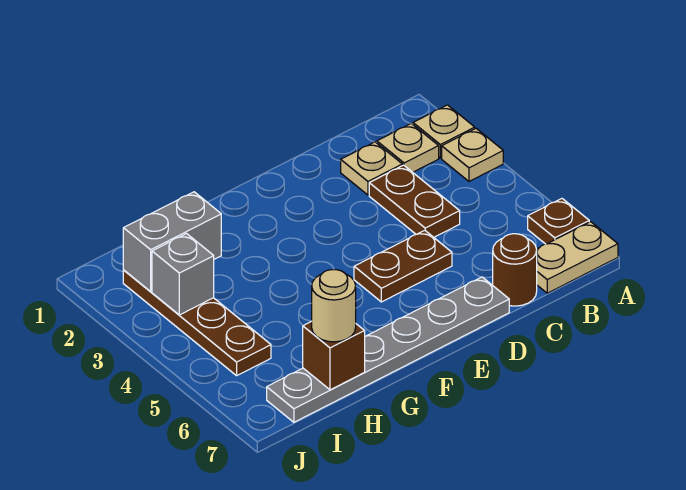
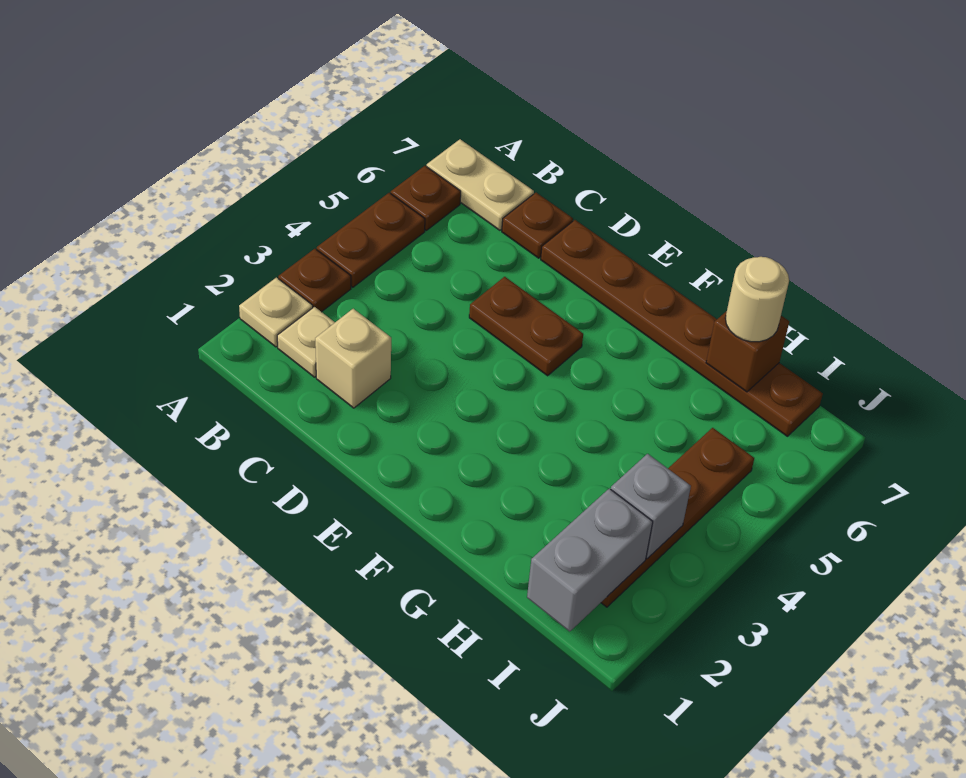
tan 1x1 plate [442,129,503,181] -> brown 1x1 plate [278,249,351,312]
tan 1x1 plate [341,142,402,195] -> tan 1x1 brick [315,309,391,408]
brown 1x2 plate [369,165,460,237] -> brown 1x2 plate moved to [317,193,425,287]
brown 1x1 round brick [493,234,537,306] -> brown 1x1 plate [502,193,573,258]
grey 1x6 plate [267,277,509,422] -> brown 1x6 plate [541,220,823,436]
grey 1x2 brick [123,192,221,292] -> grey 1x2 brick turned to [527,489,653,632]

